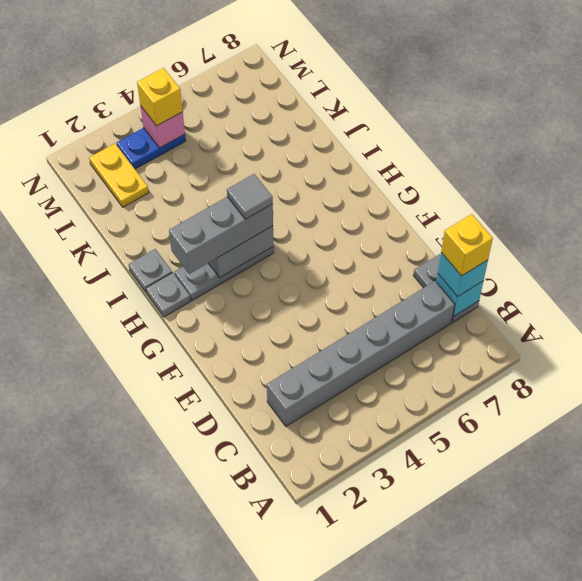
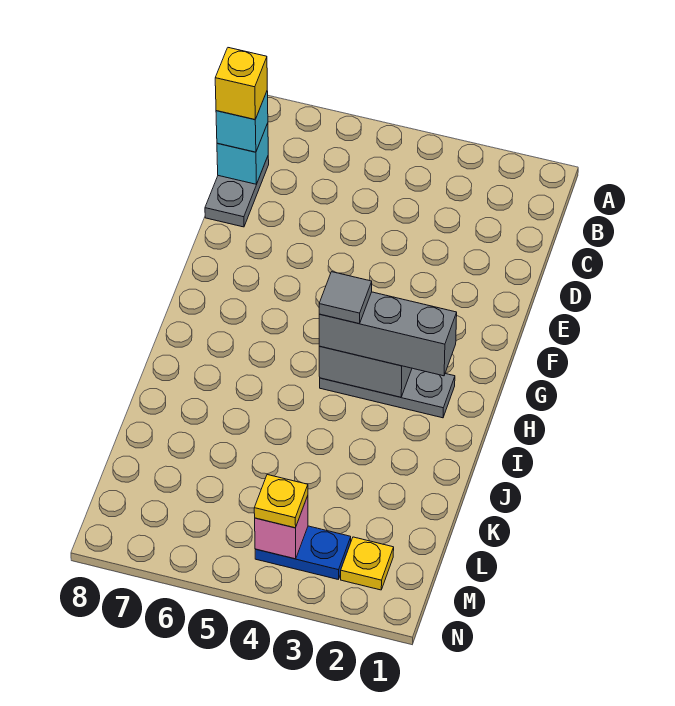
grey 1x6 brick [267,281,455,426] -> none
grey 1x1 plate [146,273,191,317] -> none
grey 1x1 plate [129,249,172,293] -> none
yellow 1x2 plate [89,144,149,207] -> yellow 1x1 plate [341,537,394,590]
yellow 1x1 brick [137,68,183,126] -> yellow 1x1 plate [254,475,308,528]

